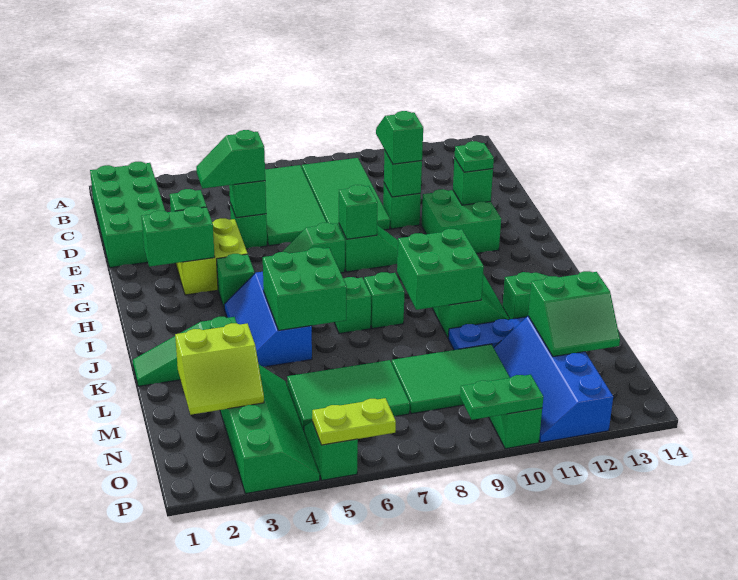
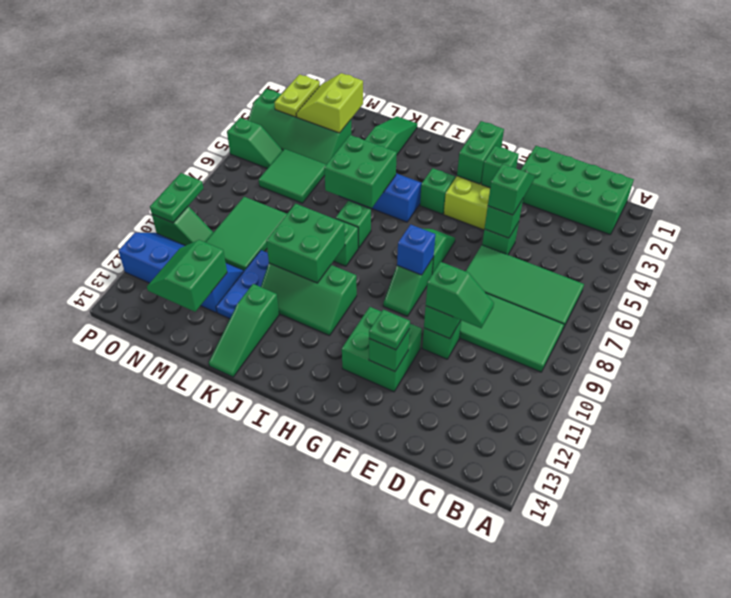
green 1x1 brick [339,185,378,239] -> blue 1x1 brick [397,224,435,275]
green 2x3 tile [287,360,410,430] -> green 2x2 tile [259,149,326,203]
lime 1x2 plate [312,398,396,445] -> lime 1x2 plate moved to [274,74,320,117]

